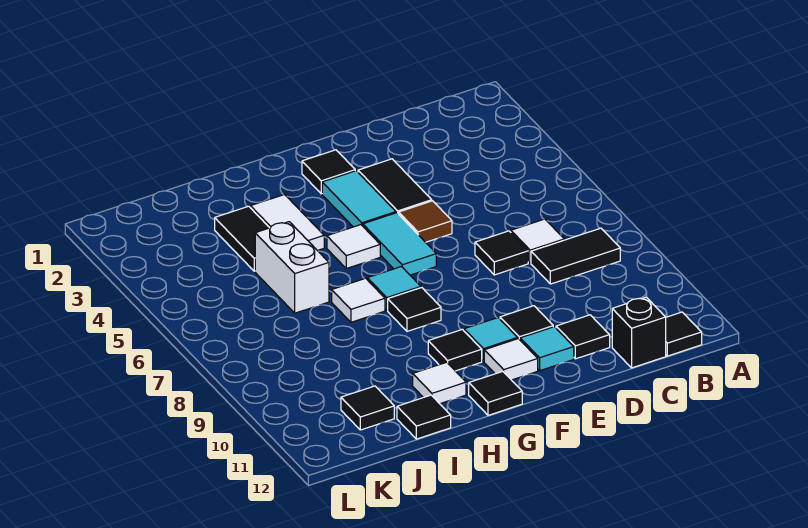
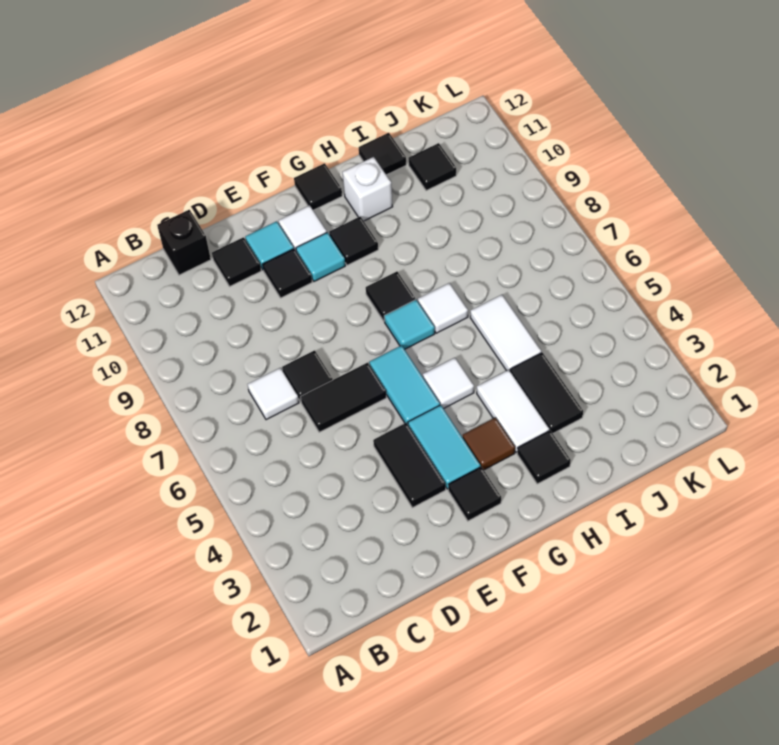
black 1x2 tile [531,228,620,284] -> black 1x2 tile moved to [301,363,386,432]
black 1x1 tile [666,312,702,356] -> black 1x1 tile moved to [517,430,571,484]
brown 1x1 tile [399,201,452,242] -> brown 1x1 tile moved to [463,418,515,470]
white 1x1 tile [413,362,466,404] -> white 1x1 brick [342,157,392,221]
white 1x2 brick [255,222,329,313] -> white 1x2 tile [470,295,541,371]

